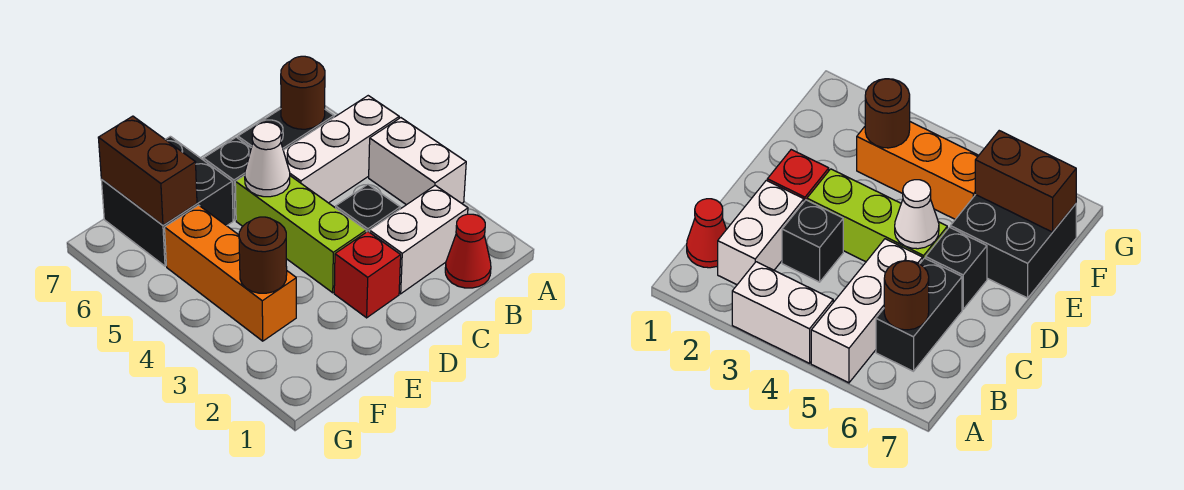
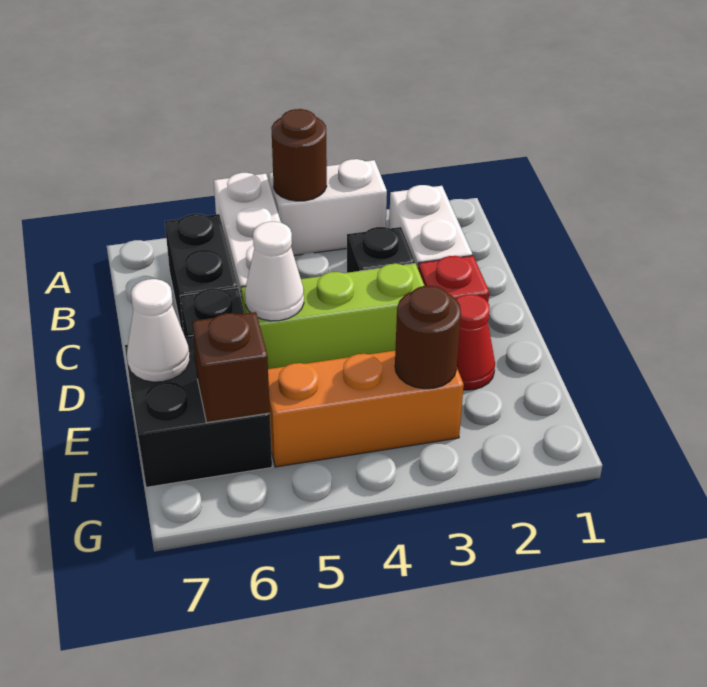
red 1x1 cone [445,214,491,288] -> red 1x1 cone moved to [456,294,495,390]
brown 1x1 round brick [281,56,325,129] -> brown 1x1 round brick moved to [271,109,327,201]
none -> white 1x1 cone [127,279,190,382]
brown 1x2 brick [98,116,197,225] -> brown 1x1 brick [192,312,270,423]

